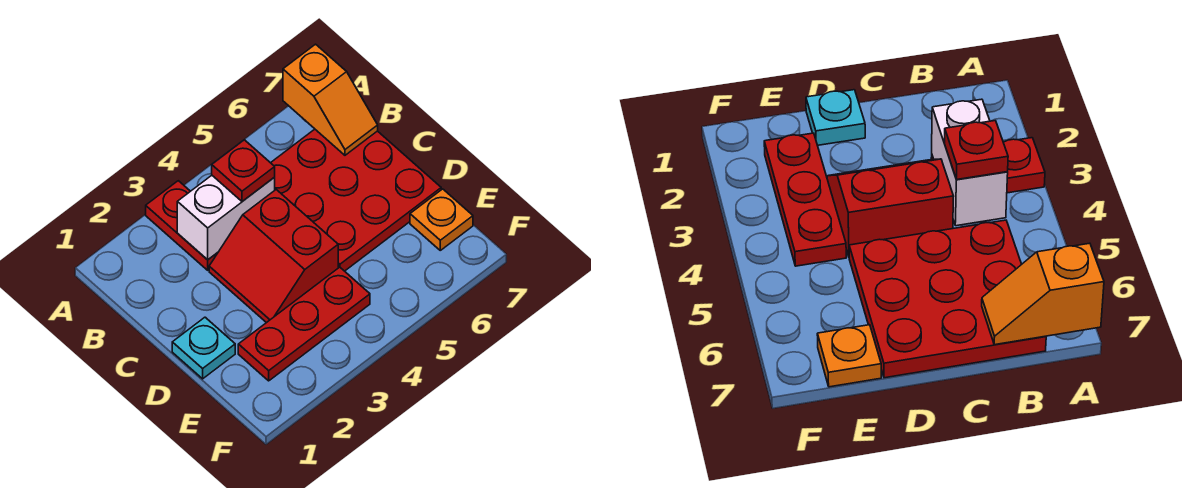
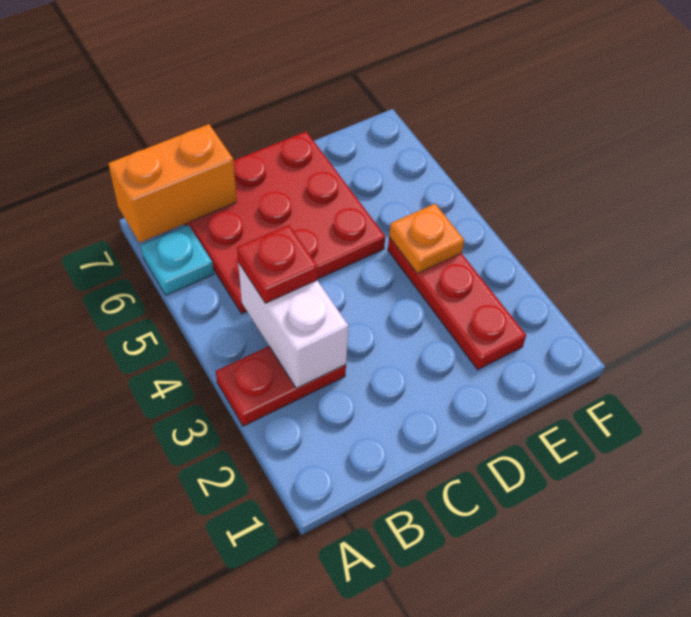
orange 1x2 slope [283,44,378,155] -> orange 1x2 brick [108,124,237,243]
red 2x2 slope [209,190,338,323] -> none
cyan 1x1 plate [172,317,235,379] -> cyan 1x1 plate moved to [141,225,214,295]
orange 1x1 plate [410,189,473,250] -> orange 1x1 plate moved to [389,204,464,274]

